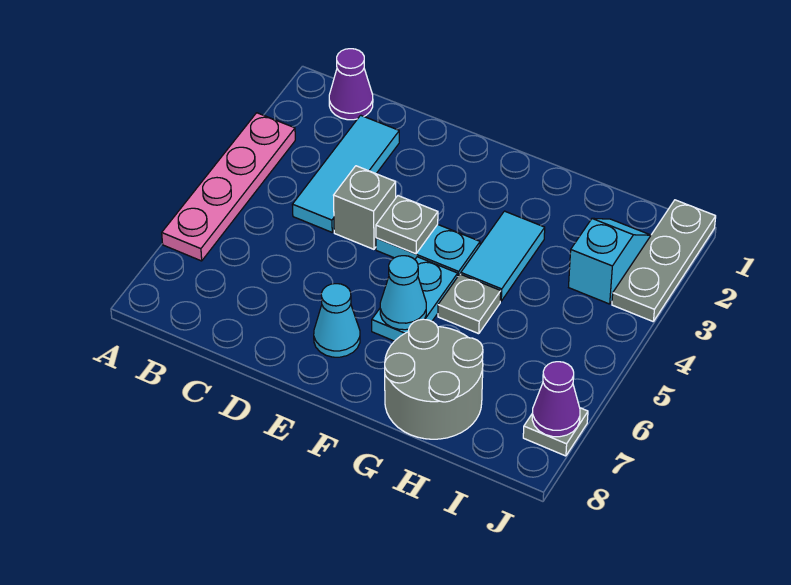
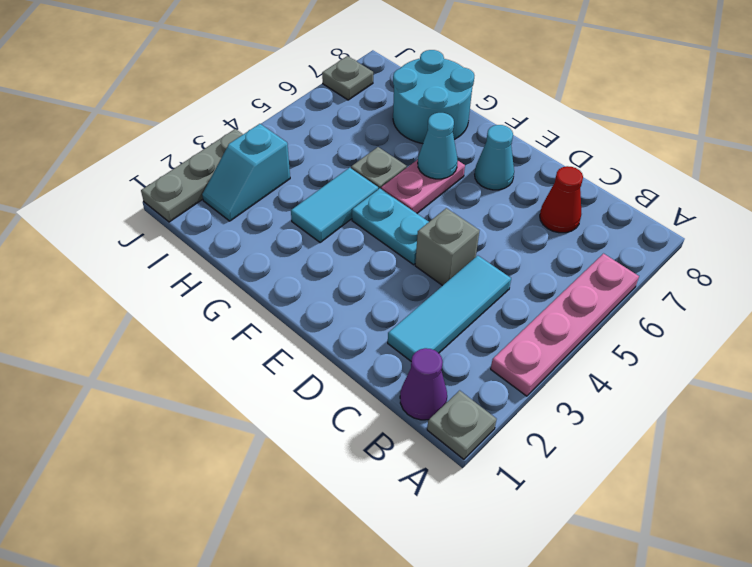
none -> red 1x1 cone [540,166,583,233]
grey 1x1 plate [376,196,438,254] -> grey 1x1 plate moved to [427,390,497,459]
cyan 1x2 plate [372,257,458,341] -> pink 1x2 plate [381,160,465,213]
grey 2x2 round brick [385,319,483,439] -> cyan 2x2 round brick [393,50,474,144]
purple 1x1 cone [532,362,580,437] -> none

